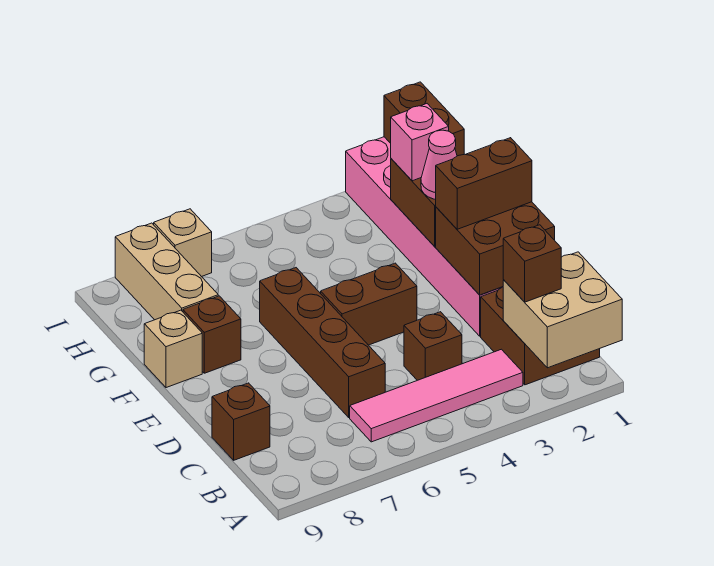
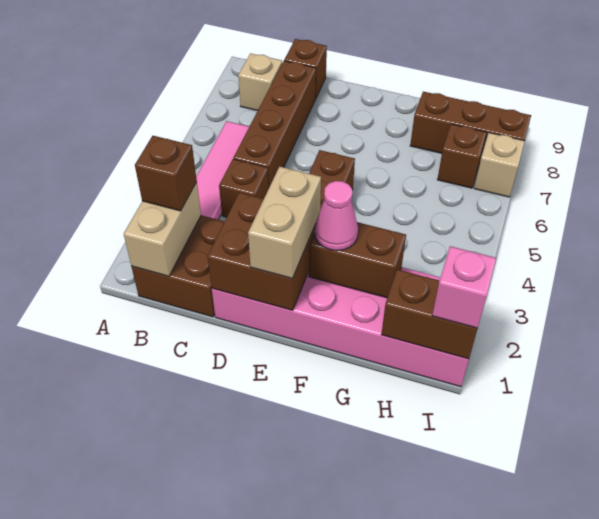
tan 2x2 brick [503,252,622,368] -> tan 1x2 brick [124,182,201,276]
brown 1x4 brick [260,268,385,418] -> brown 1x4 brick turned to [233,61,316,187]
brown 1x2 brick [436,138,532,229] -> tan 1x2 brick [248,167,321,278]
brown 1x1 brick [183,296,241,373] -> brown 1x1 brick moved to [437,124,487,188]
tan 1x1 brick [144,310,202,388] -> tan 1x1 brick moved to [238,53,282,111]
pink 1x1 brick [391,104,449,181] -> pink 1x1 brick moved to [432,246,496,328]
tan 1x3 brick [115,223,218,320] -> brown 1x3 brick [410,92,531,156]

